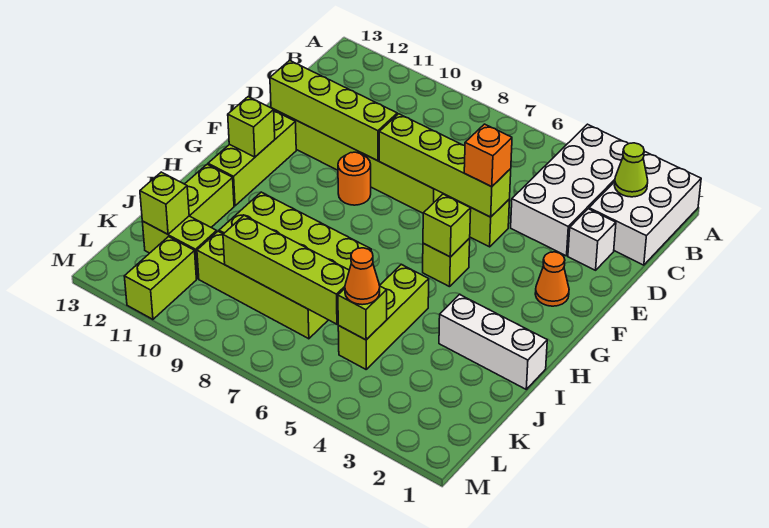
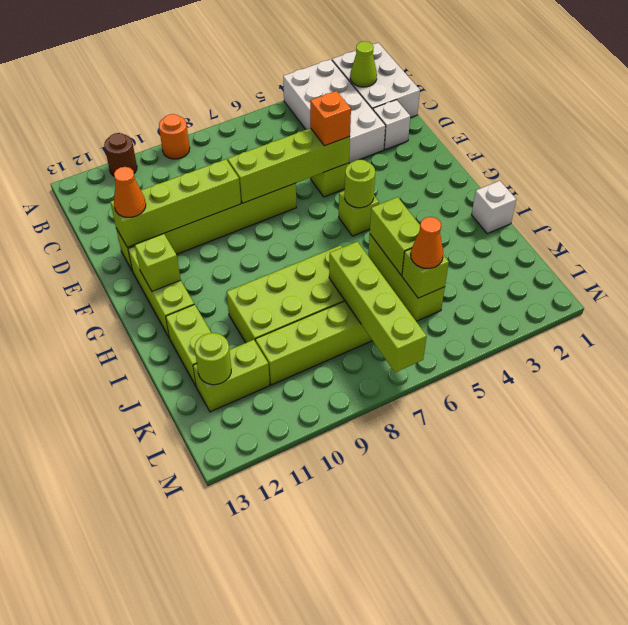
none -> brown 1x1 round brick [104,133,137,176]
orange 1x1 cone [535,252,569,306] -> orange 1x1 cone moved to [114,167,146,217]
orange 1x1 round brick [338,152,371,205] -> orange 1x1 round brick moved to [159,114,190,159]
lime 1x1 brick [423,194,471,257] -> lime 1x1 round brick [345,160,375,208]
white 1x3 brick [439,295,547,389] -> white 1x1 brick [472,181,516,234]
lime 1x4 brick [223,215,349,324] -> lime 1x4 brick turned to [329,242,427,372]
lime 1x1 brick [140,172,189,234] -> lime 1x1 round brick [195,333,231,385]
lime 1x2 brick [124,237,196,319] -> lime 1x2 brick moved to [370,197,420,275]

